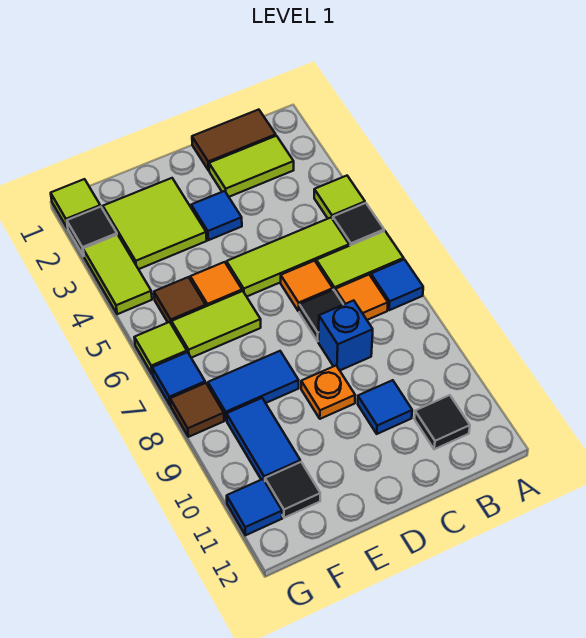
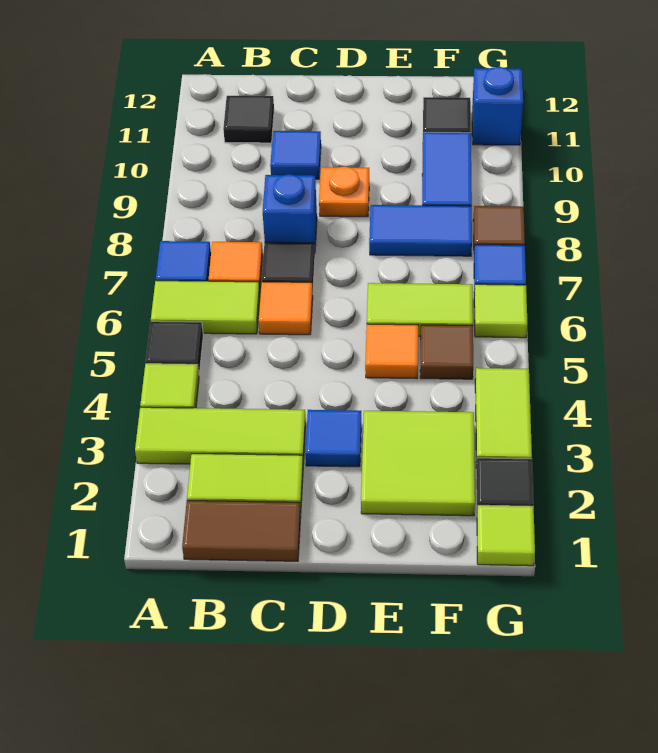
lime 1x3 tile [227,218,349,297] -> lime 1x3 tile moved to [135,407,306,464]
blue 1x1 tile [227,479,282,535] -> blue 1x1 brick [472,67,523,145]

